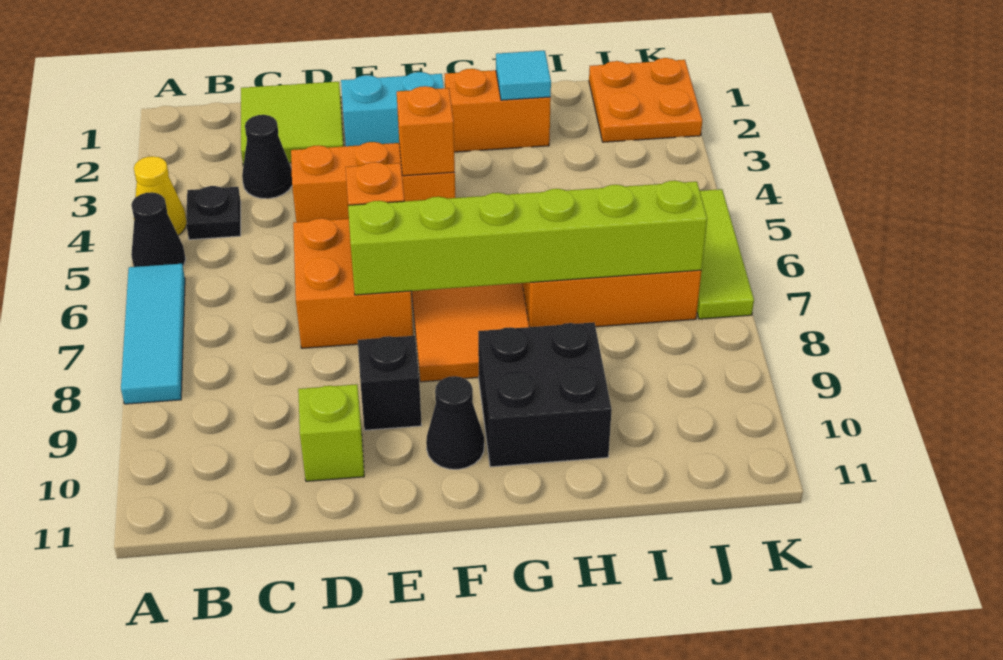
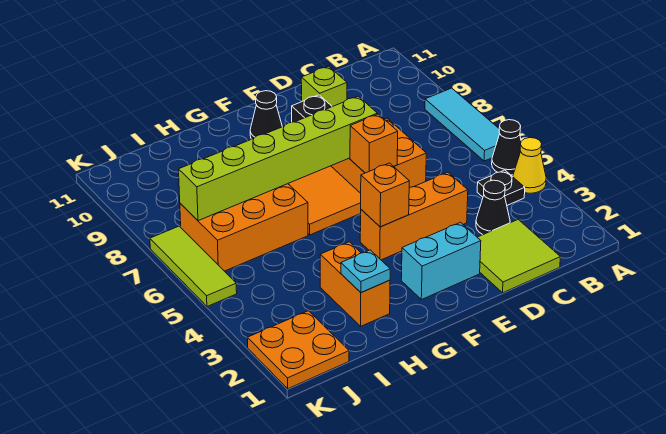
orange 1x2 brick [445,69,551,152] -> orange 1x2 brick turned to [320,242,390,326]
black 2x2 brick [478,322,612,467] -> none
cyan 1x1 tile [496,51,551,100] -> cyan 1x1 plate [341,250,390,293]

